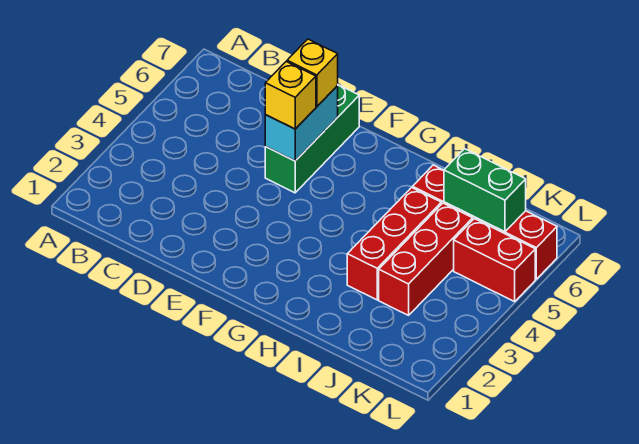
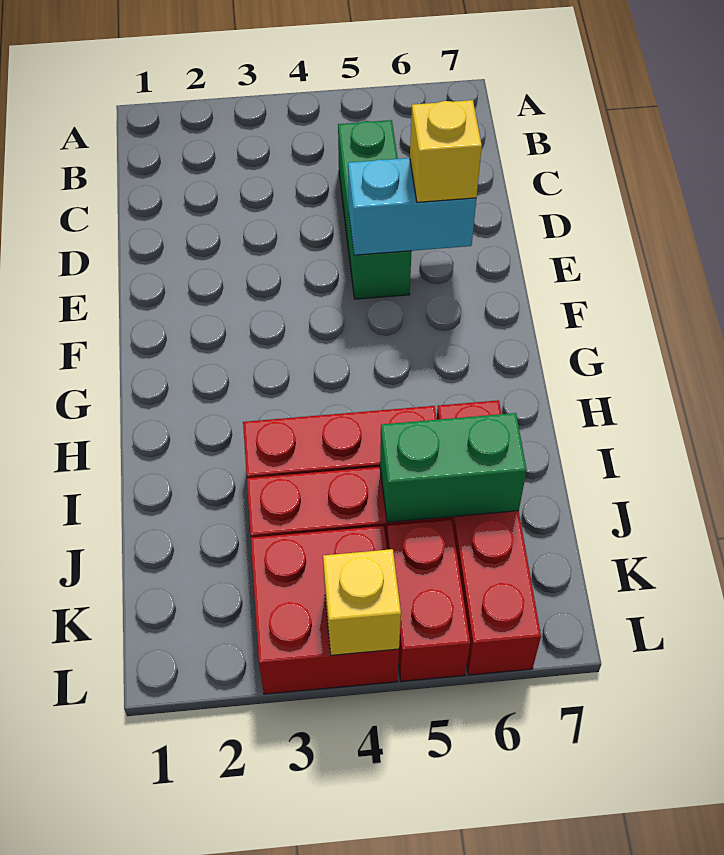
green 1x3 brick [265,85,359,193] -> green 1x3 brick turned to [338,120,412,299]
yellow 1x1 brick [265,62,316,129] -> yellow 1x1 brick moved to [323,549,401,655]
green 1x2 brick [444,149,526,232] -> green 1x2 brick turned to [380,413,527,522]
none -> red 2x2 brick [251,526,399,694]

